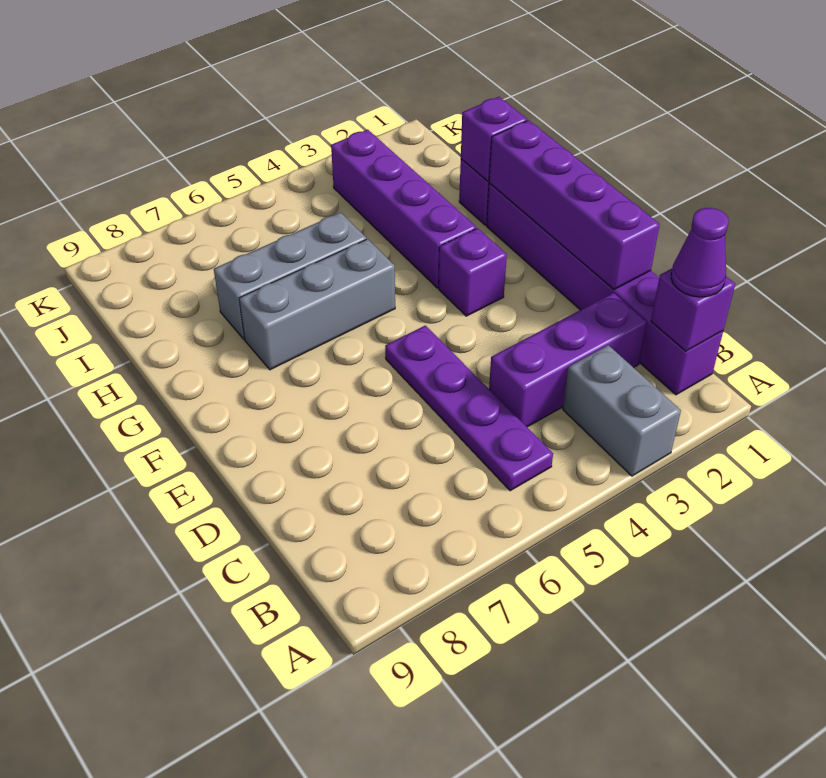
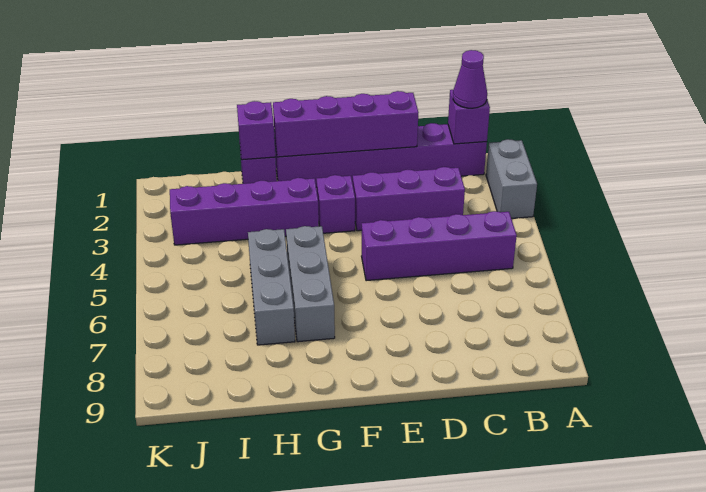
grey 1x2 brick [563,345,681,476] -> grey 1x2 brick turned to [486,139,537,218]
purple 1x4 plate [385,325,553,491] -> purple 1x4 brick [362,211,517,281]
purple 1x3 brick [489,293,647,427] -> purple 1x3 brick turned to [353,167,465,231]

